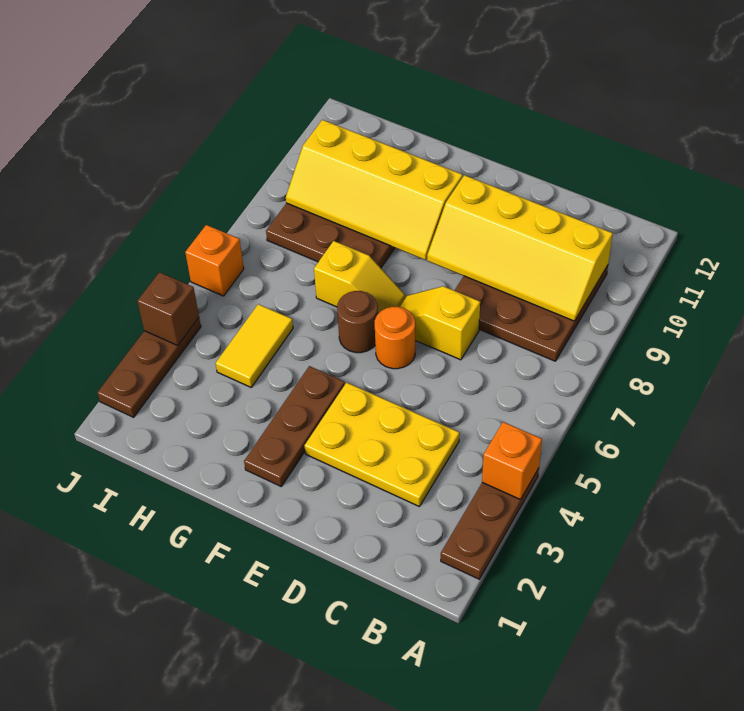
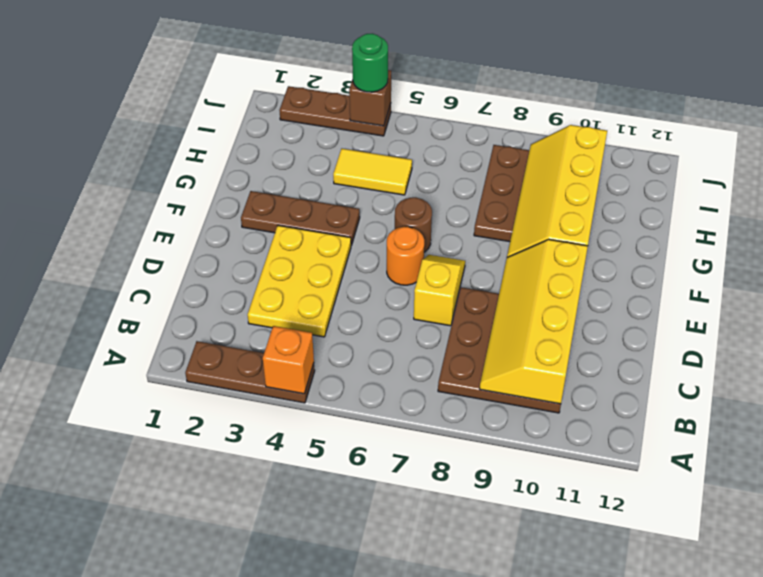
yellow 1x2 slope [314,241,405,314] -> none
none -> green 1x1 round brick [352,33,388,92]
orange 1x1 brick [185,225,244,296] -> none

